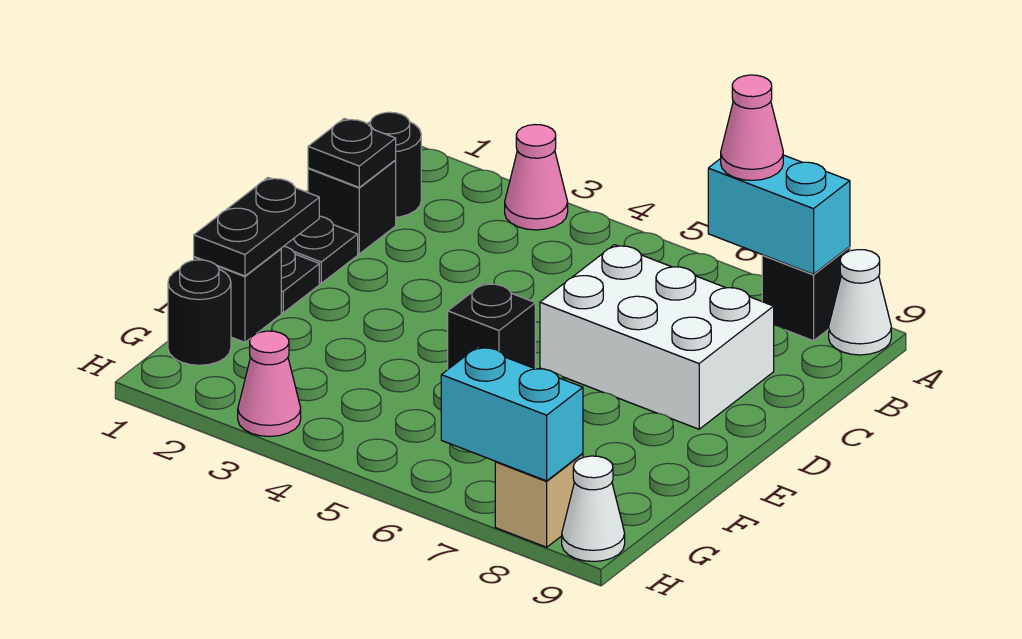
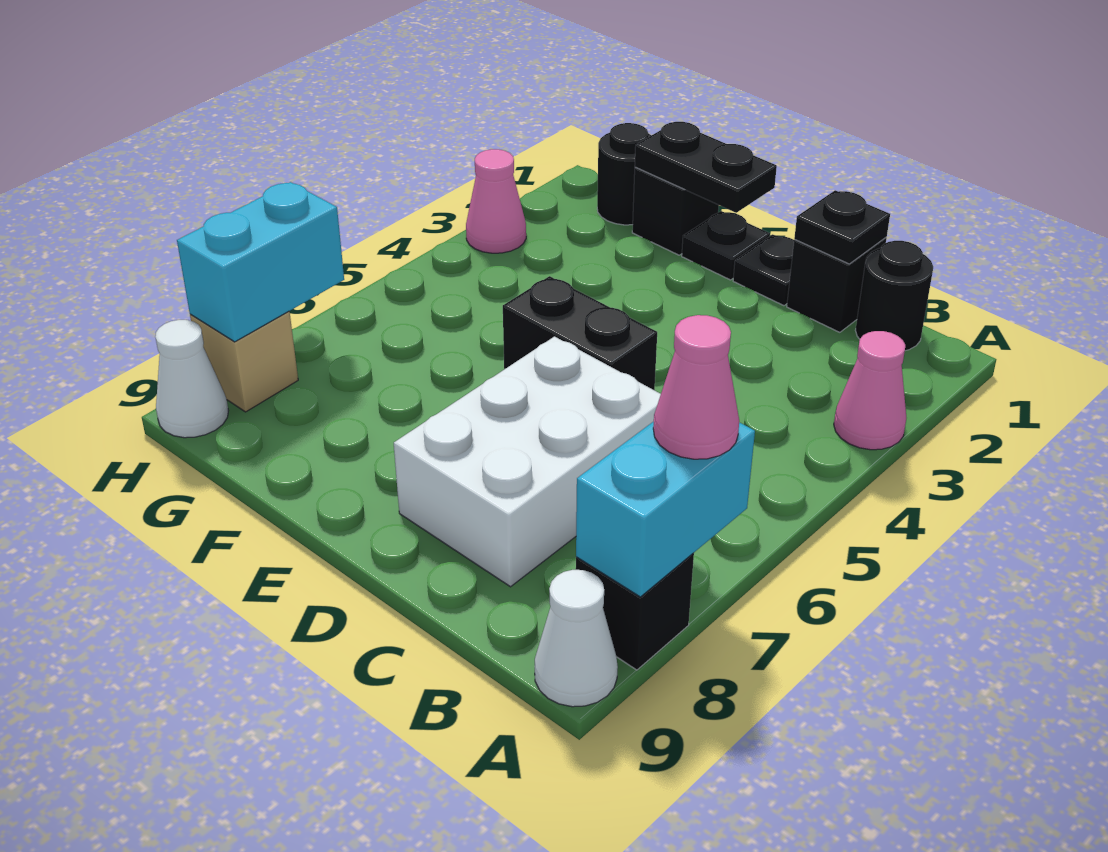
black 1x1 brick [448,283,535,369] -> black 1x2 brick [503,276,657,390]

